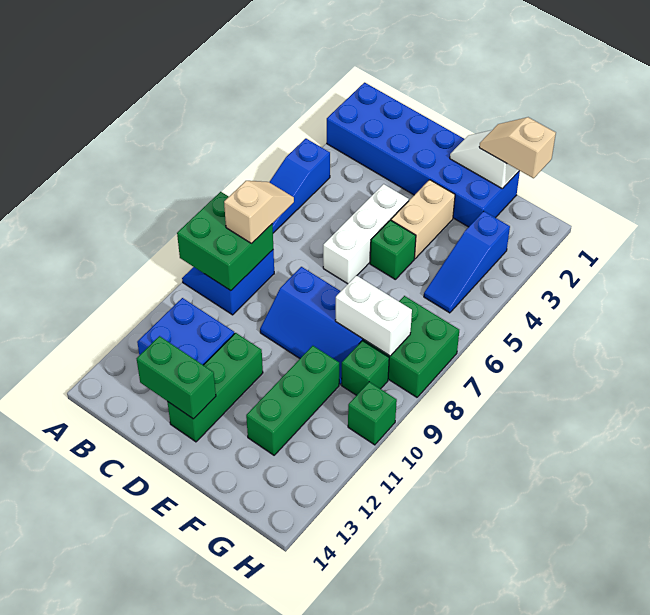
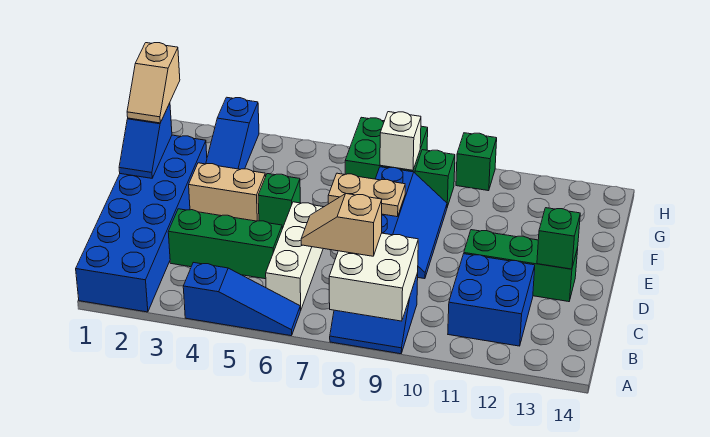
green 2x2 brick [177,192,273,291] -> white 2x2 brick [329,233,418,321]
green 1x2 brick [137,336,216,419] -> green 1x1 brick [537,208,580,269]
white 1x3 brick [323,184,409,284] -> white 1x3 brick turned to [266,202,323,311]
white 1x2 slope [450,130,519,189] -> blue 1x2 slope [119,103,172,178]
none -> tan 1x2 plate [328,173,405,217]
white 1x2 brick [335,275,412,356] -> white 1x1 brick [380,112,421,170]
green 1x3 brick [246,346,339,455] -> green 1x3 brick moved to [168,209,282,279]
blue 1x3 slope [424,211,510,313] -> blue 1x3 slope turned to [206,97,259,169]

